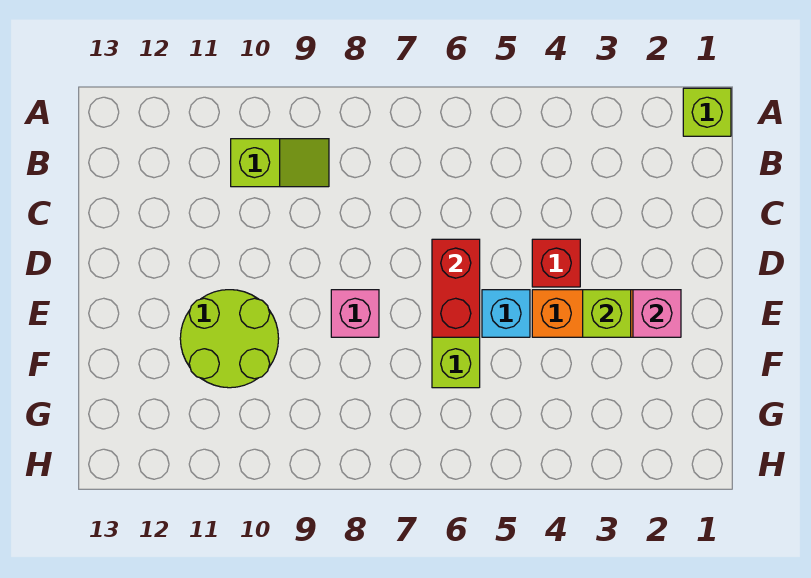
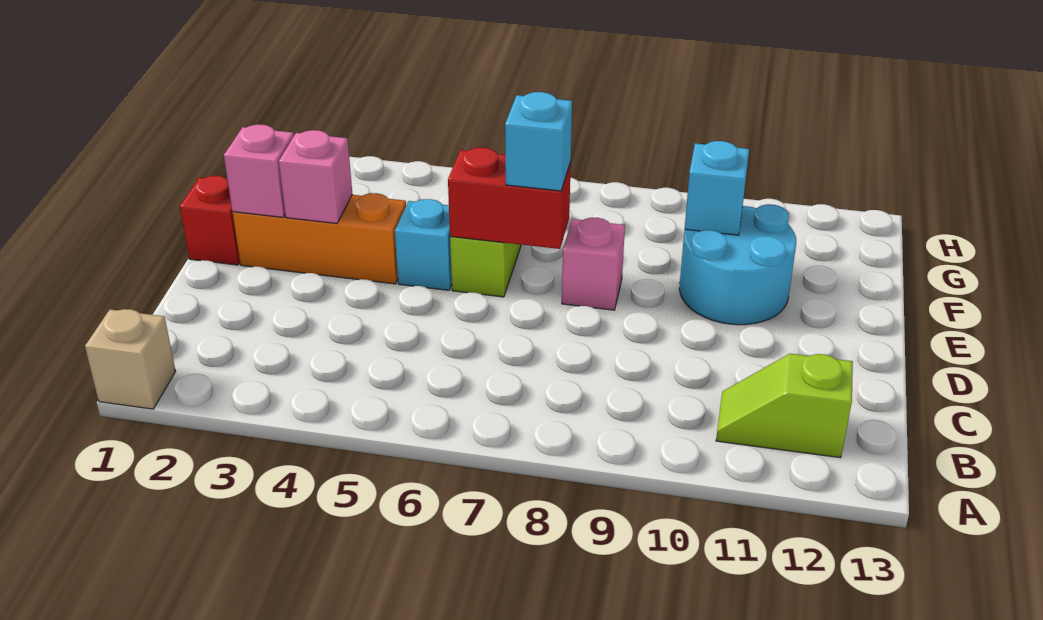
lime 1x1 brick [683,88,731,136] -> tan 1x1 brick [85,309,176,409]
lime 1x2 slope [231,139,329,187] -> lime 1x2 slope moved to [716,354,853,458]
red 1x1 brick [532,239,580,287] -> red 1x1 brick moved to [180,176,240,265]
red 1x2 brick [432,239,480,337] -> red 1x2 brick turned to [448,148,571,249]
lime 1x1 brick [583,290,631,337] -> pink 1x1 brick [279,130,352,223]
none -> cyan 1x1 brick [505,92,572,191]
lime 2x2 round brick [180,290,279,388] -> cyan 2x2 round brick [679,204,796,325]
none -> cyan 1x1 brick [685,141,749,235]

